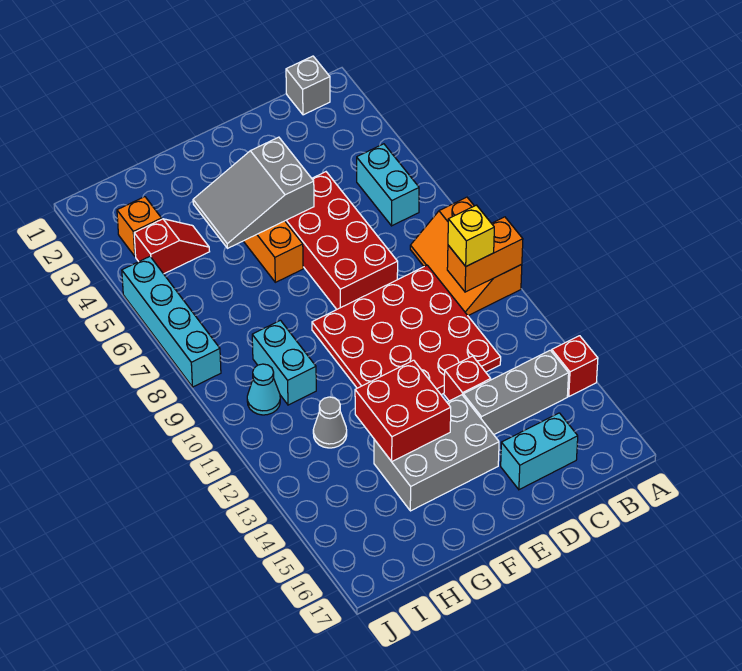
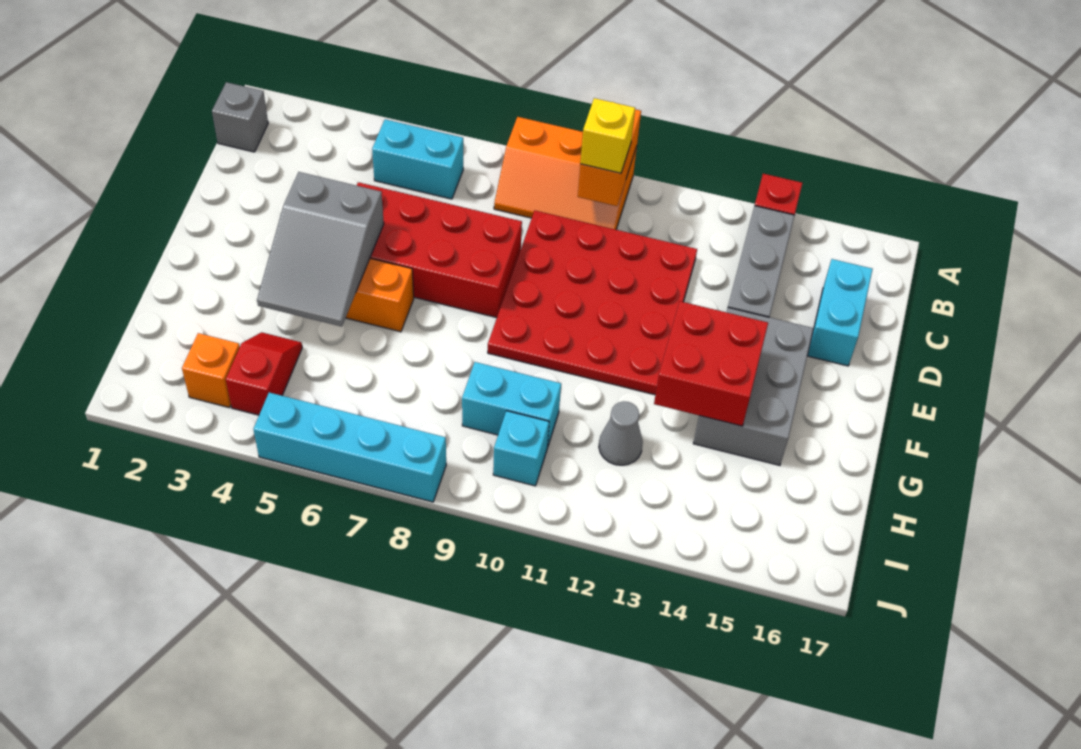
red 1x1 brick [444,356,491,401] -> none
cyan 1x1 cone [247,364,280,415] -> cyan 1x1 brick [493,411,549,486]

